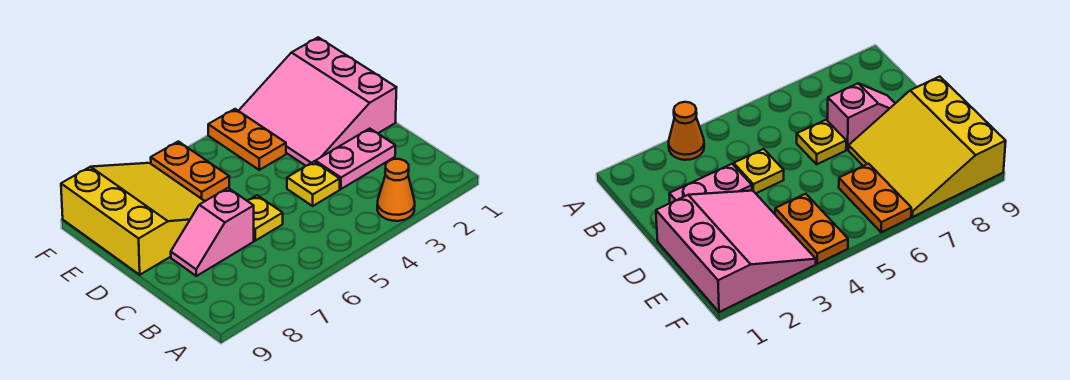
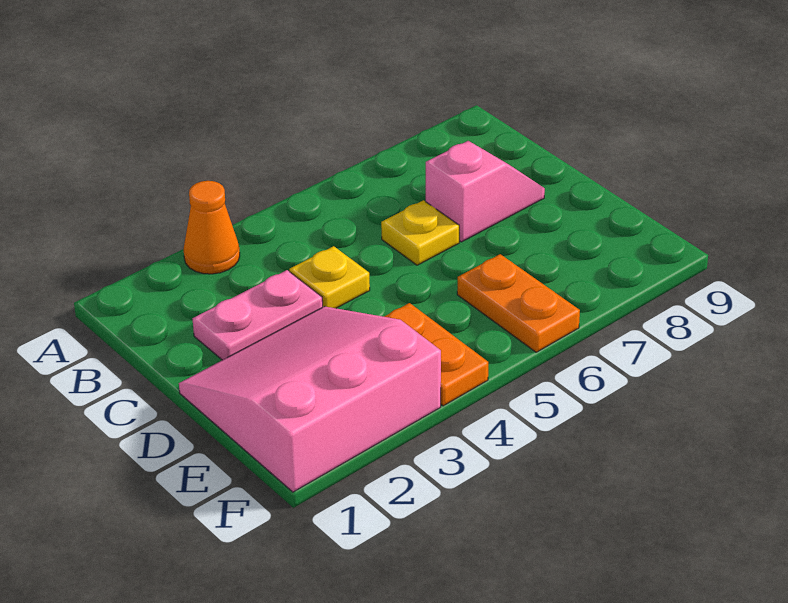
pink 3x3 slope [239,37,397,166] -> pink 3x3 slope turned to [179,307,441,492]
yellow 3x3 slope [61,163,205,275] -> none

